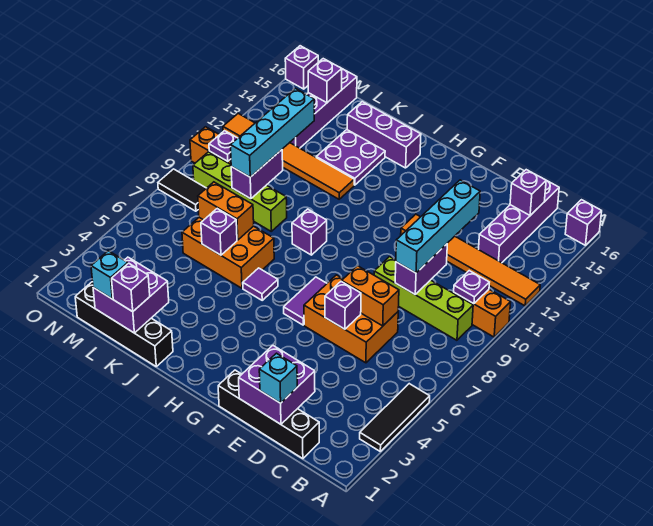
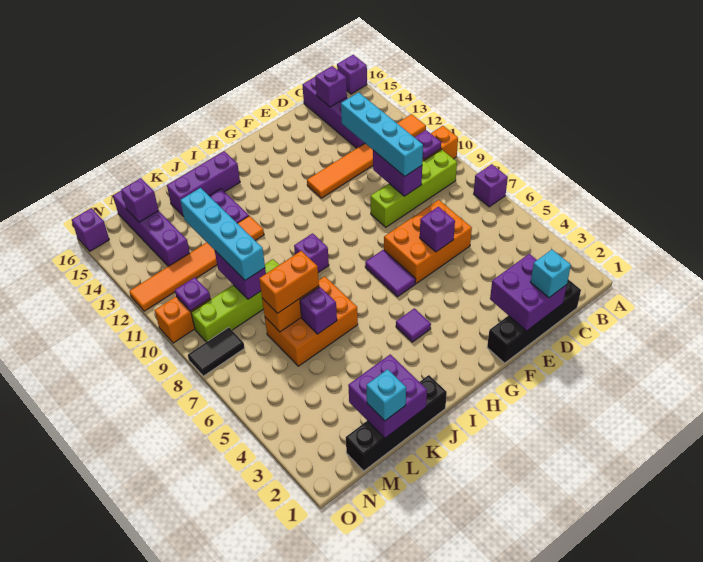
black 1x3 tile [360,384,430,451] -> none
orange 1x2 brick [342,266,399,326] -> orange 1x2 brick moved to [259,251,319,313]
purple 1x1 tile [243,268,278,300] -> purple 1x1 tile moved to [396,308,431,342]
purple 1x1 brick [112,263,150,312] -> purple 1x1 brick moved to [474,164,508,207]

